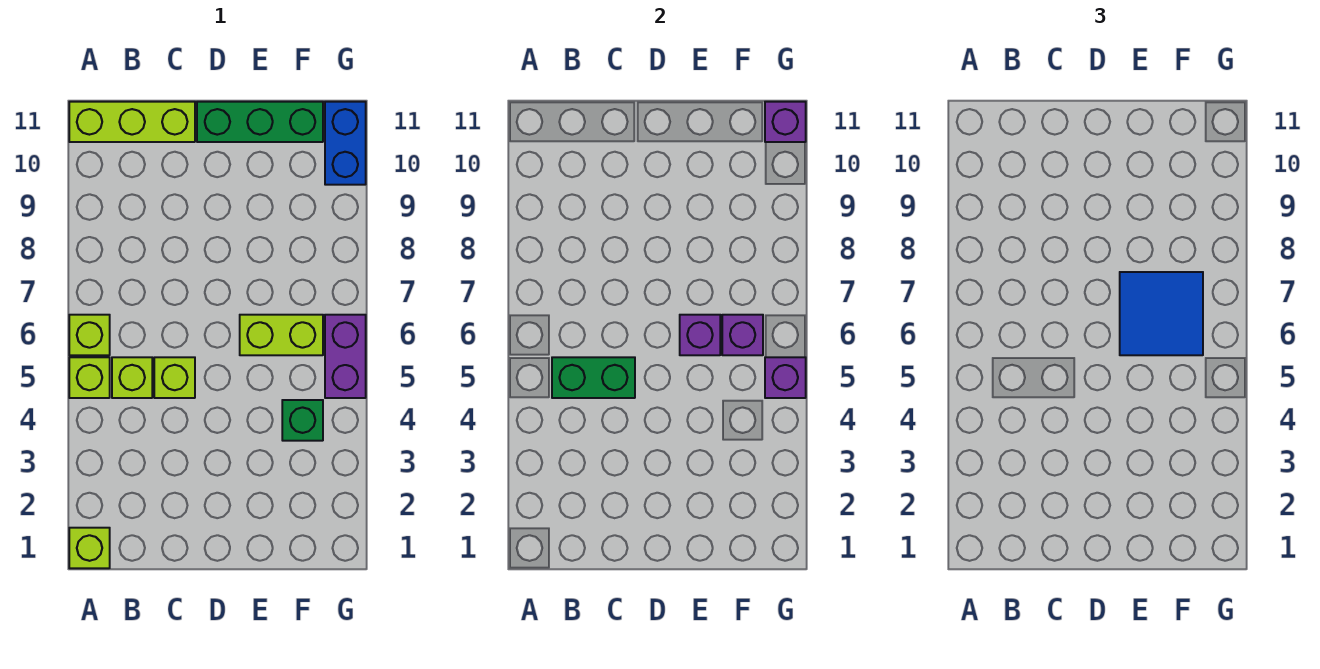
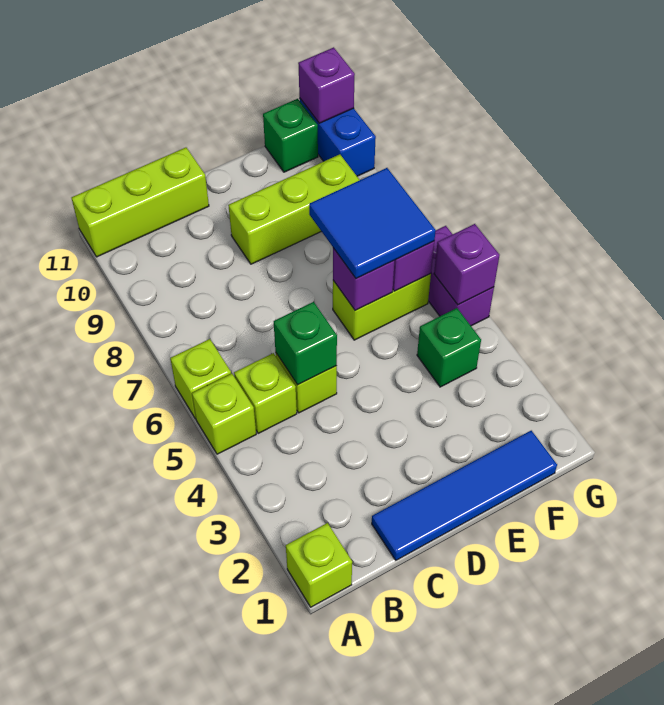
green 1x2 brick [552,357,635,398] -> green 1x1 brick [274,302,337,385]
none -> blue 1x4 tile [372,431,557,560]
none -> lime 1x3 brick [228,154,359,264]
green 1x3 brick [197,102,323,142] -> green 1x1 brick [263,99,318,172]

